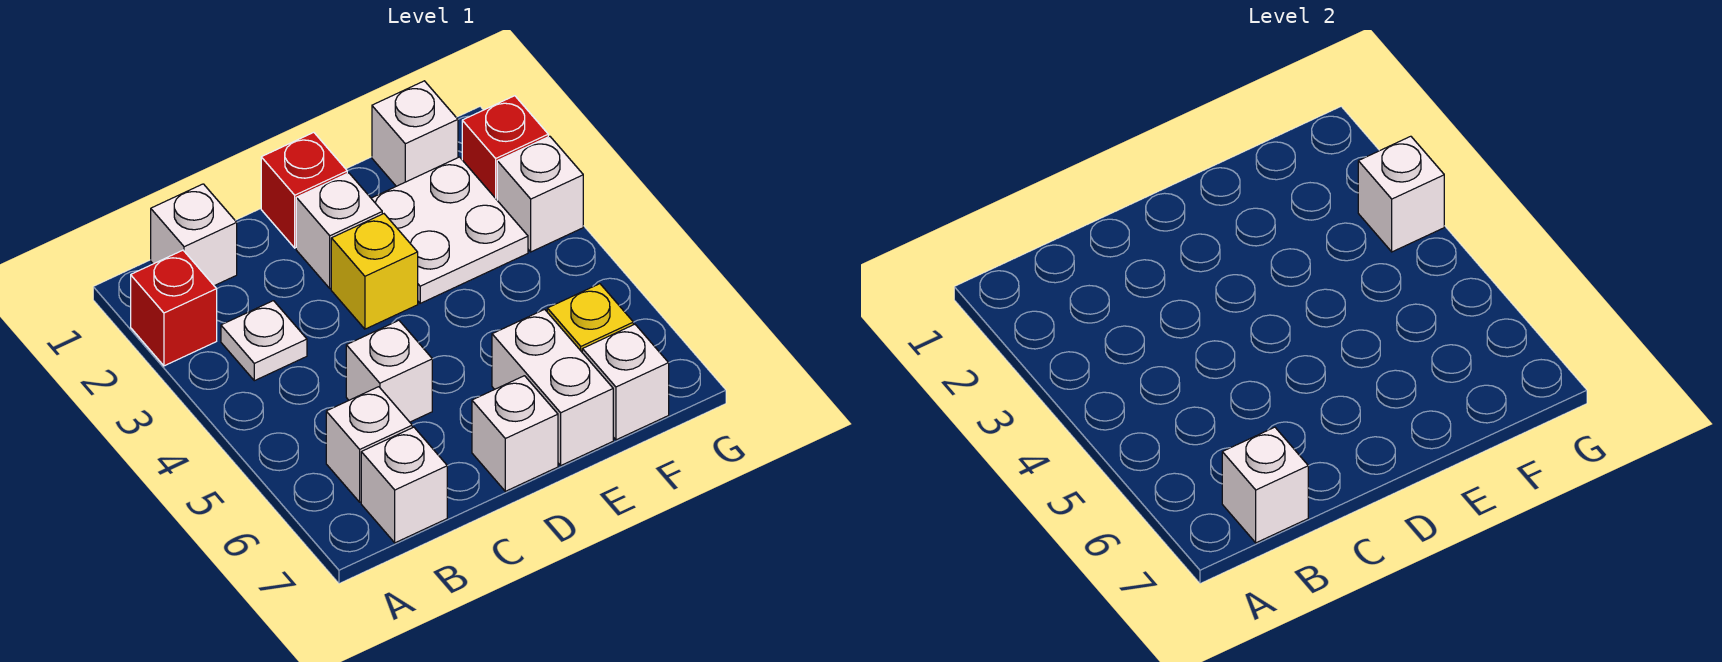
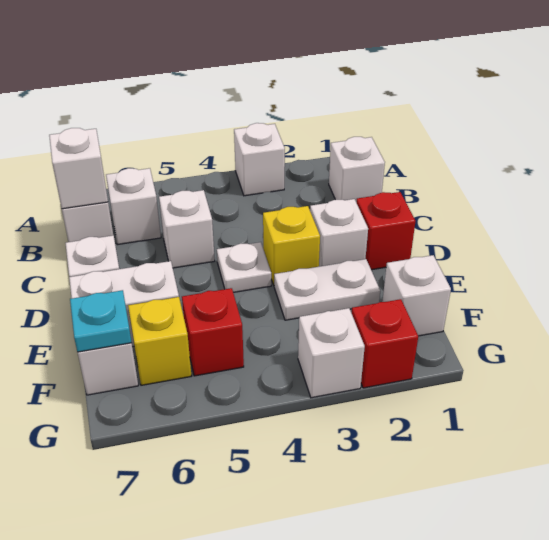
red 1x1 brick [131,250,217,366] -> red 1x1 brick moved to [182,288,244,376]
white 1x1 plate [221,301,307,381] -> white 1x1 plate moved to [217,242,271,292]
white 2x2 plate [371,157,528,303] -> white 1x2 plate [274,259,380,320]
none -> cyan 1x1 plate [70,290,132,352]
white 1x1 brick [1358,136,1444,252] -> white 1x1 brick moved to [234,123,285,196]

